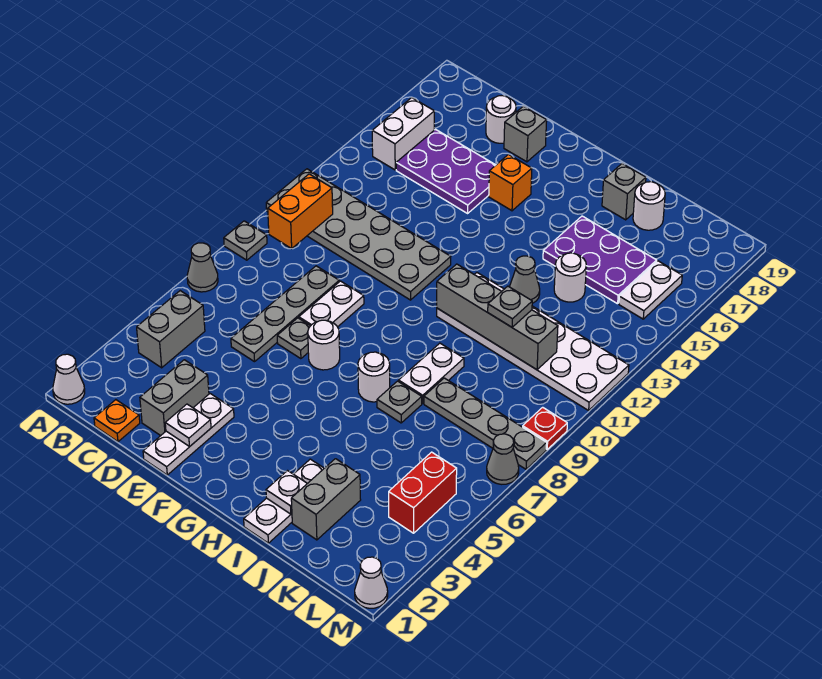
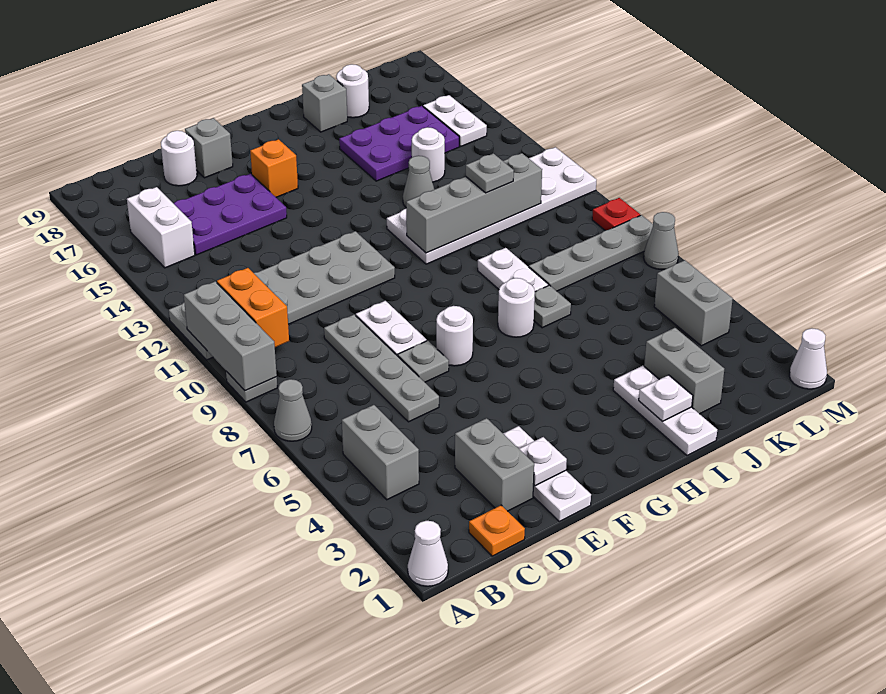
none -> grey 1x3 brick [184,281,277,390]
red 1x2 brick [389,452,457,533] -> grey 1x2 brick [654,260,733,346]

